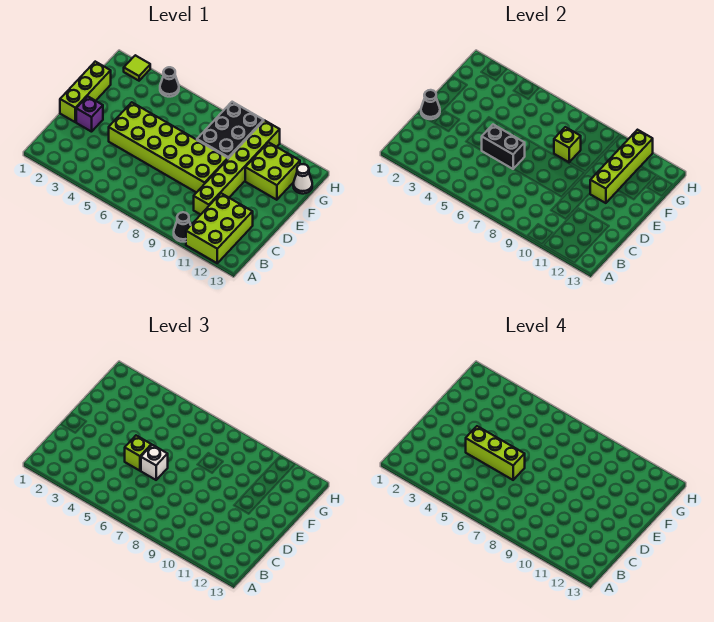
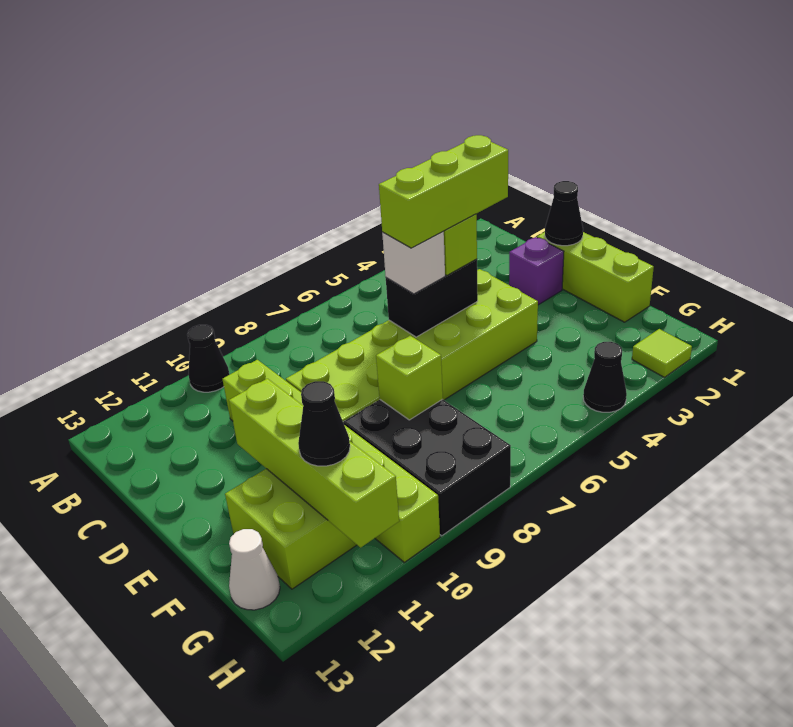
lime 2x3 brick [186,193,253,263] -> none
none -> black 1x1 cone [298,381,350,466]

